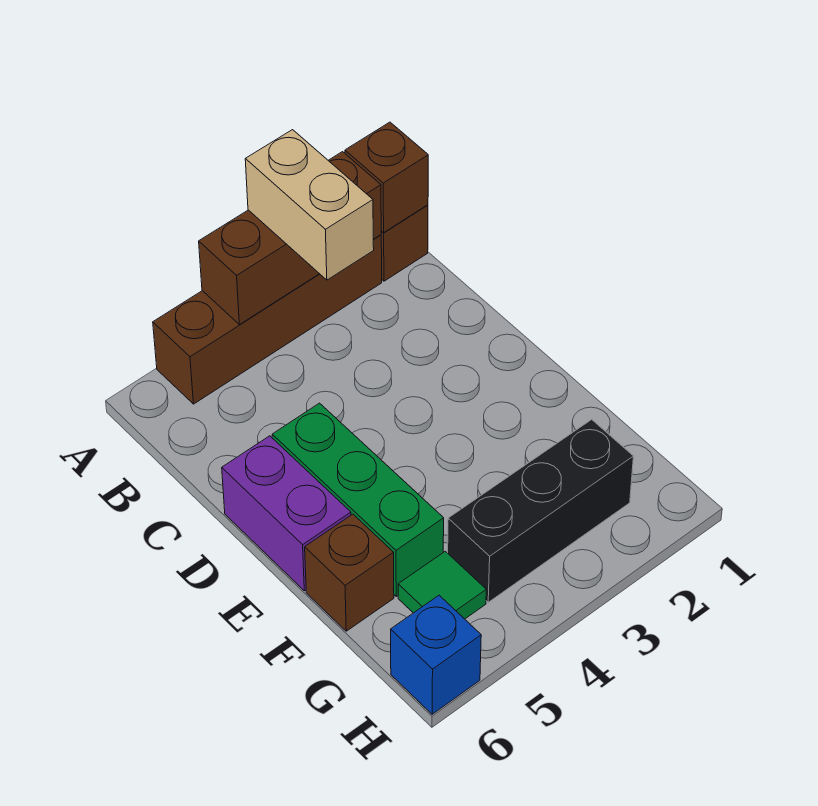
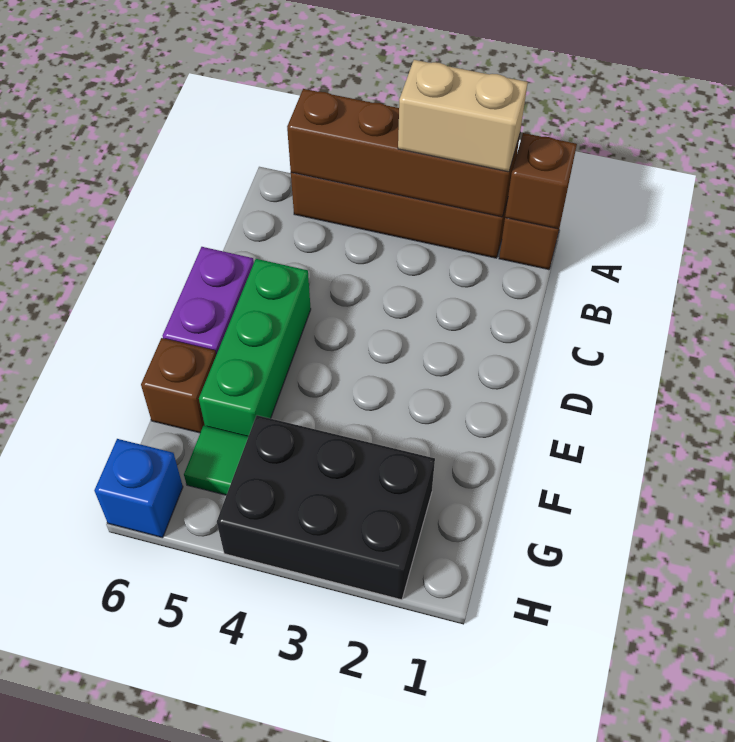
brown 1x3 brick [199,152,381,325] -> brown 1x4 brick [287,89,520,217]
tan 1x2 brick [245,130,374,280] -> tan 1x2 brick turned to [398,60,528,172]
black 1x3 brick [448,420,633,602] -> black 2x3 brick [217,415,435,600]

